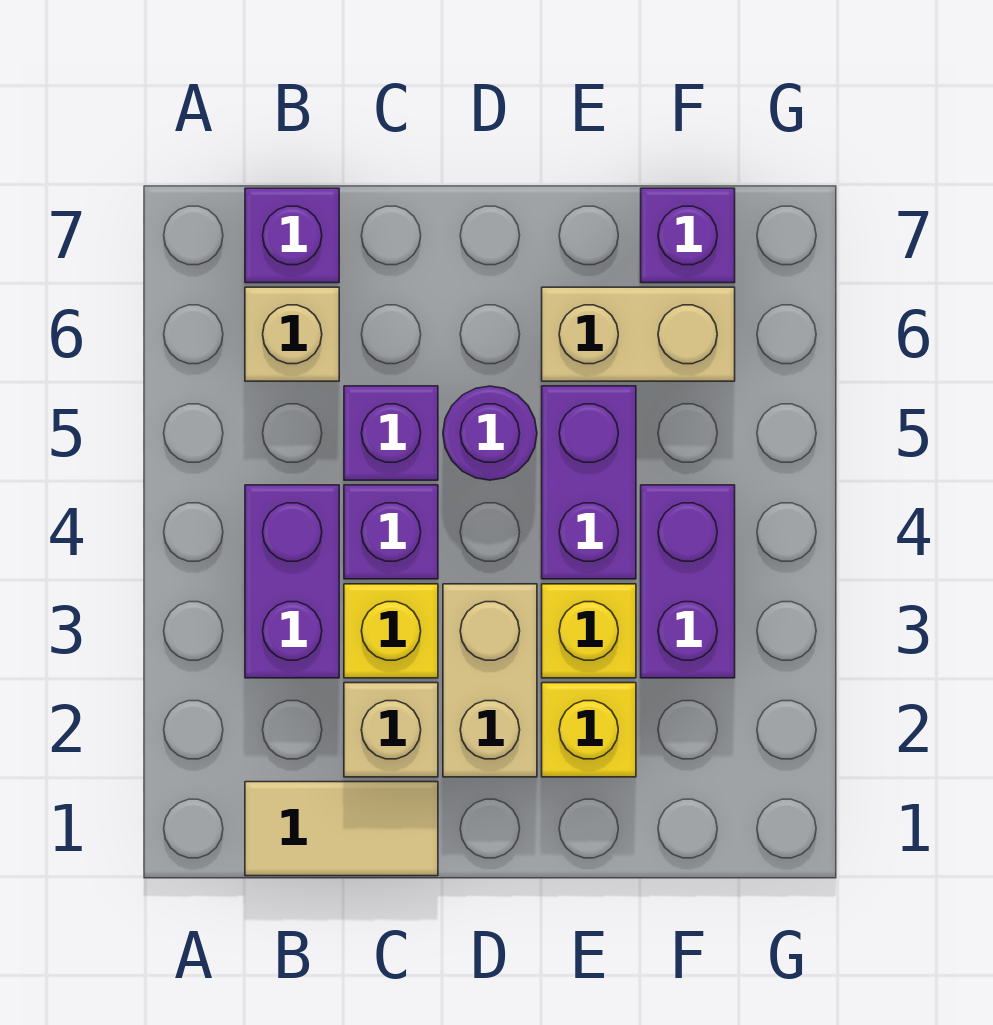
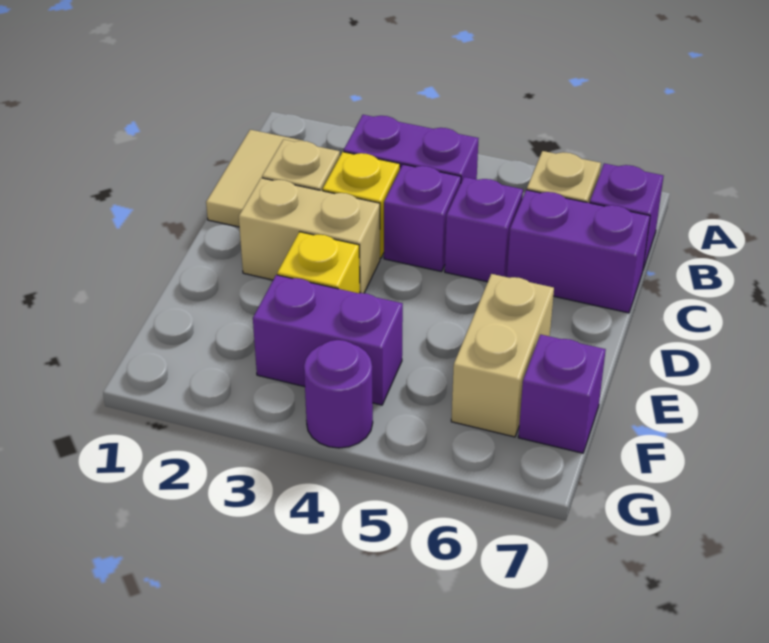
purple 1x1 round brick [443,386,537,480] -> purple 1x1 round brick moved to [304,340,373,448]
yellow 1x1 brick [542,683,636,777] -> none
purple 1x2 brick [542,386,636,579] -> purple 1x2 brick moved to [507,190,650,313]

